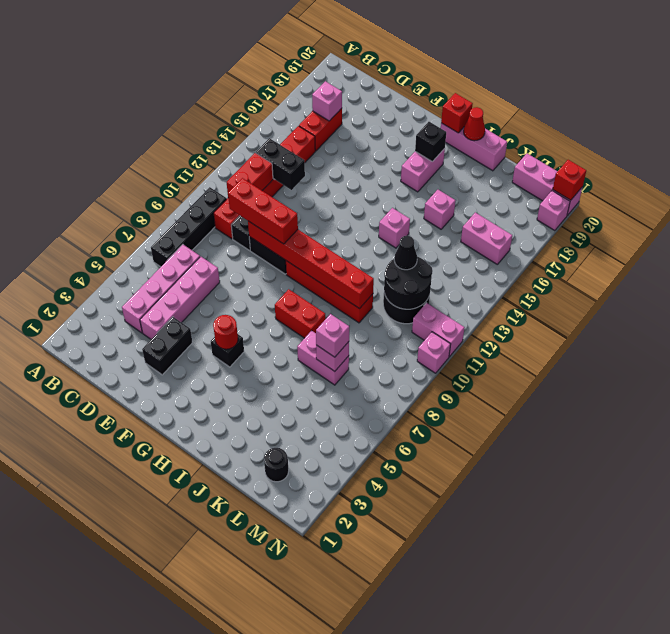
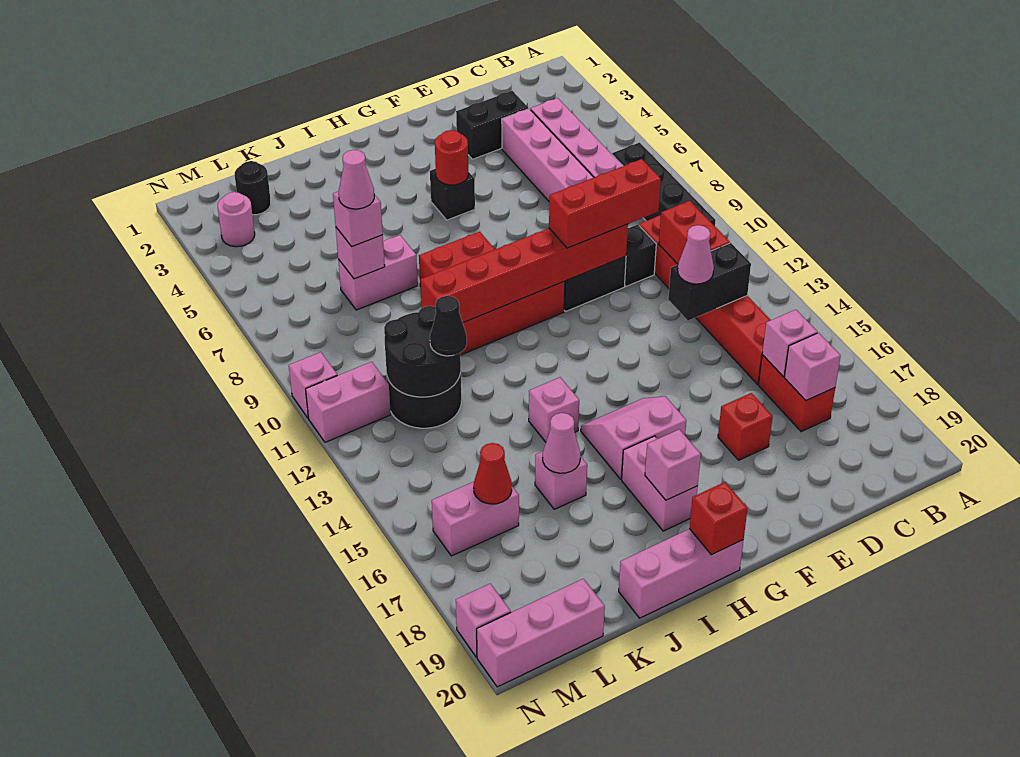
none -> pink 1x1 brick [762,310,817,376]
none -> pink 1x1 cone [678,225,714,284]
black 1x2 brick [142,317,192,375] -> black 1x2 brick turned to [456,91,528,159]
none -> pink 2x2 slope [581,396,686,479]
black 1x1 brick [415,122,446,162] -> pink 1x1 brick [645,429,701,500]
red 1x1 cone [464,107,485,141] -> red 1x1 cone moved to [474,443,512,504]
none -> pink 1x1 cone [543,413,580,473]
none -> pink 1x1 cone [339,150,374,209]
none -> pink 1x1 round brick [218,192,255,247]
red 1x1 brick [553,160,586,200] -> red 1x1 brick moved to [718,393,773,460]

